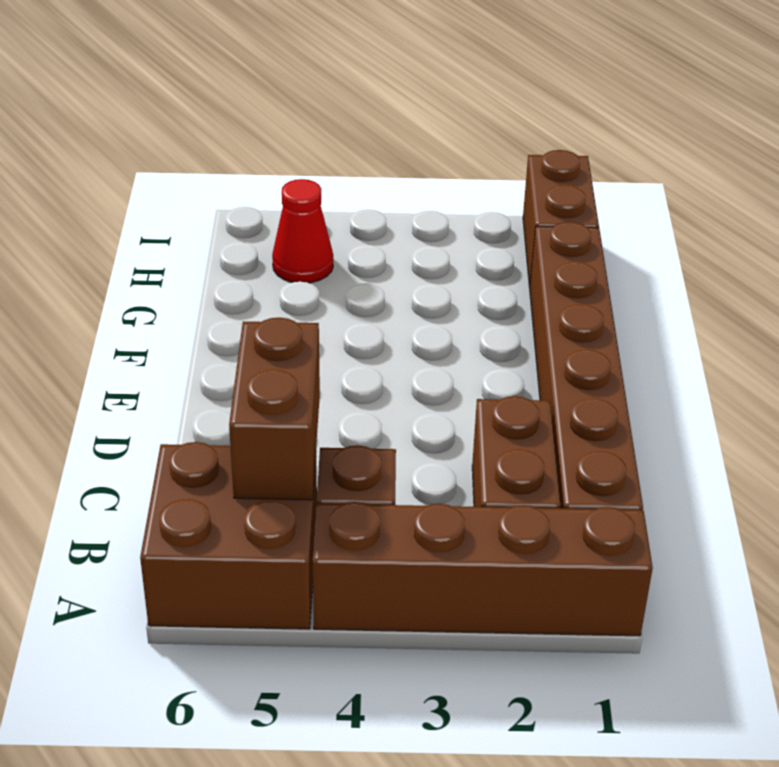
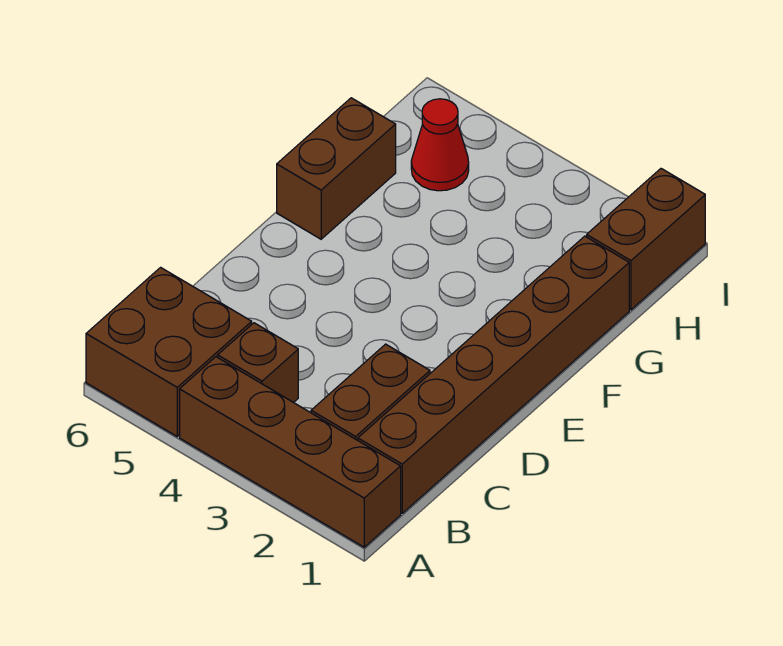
brown 1x2 brick [229,317,320,500] -> brown 1x2 brick moved to [277,98,396,239]

